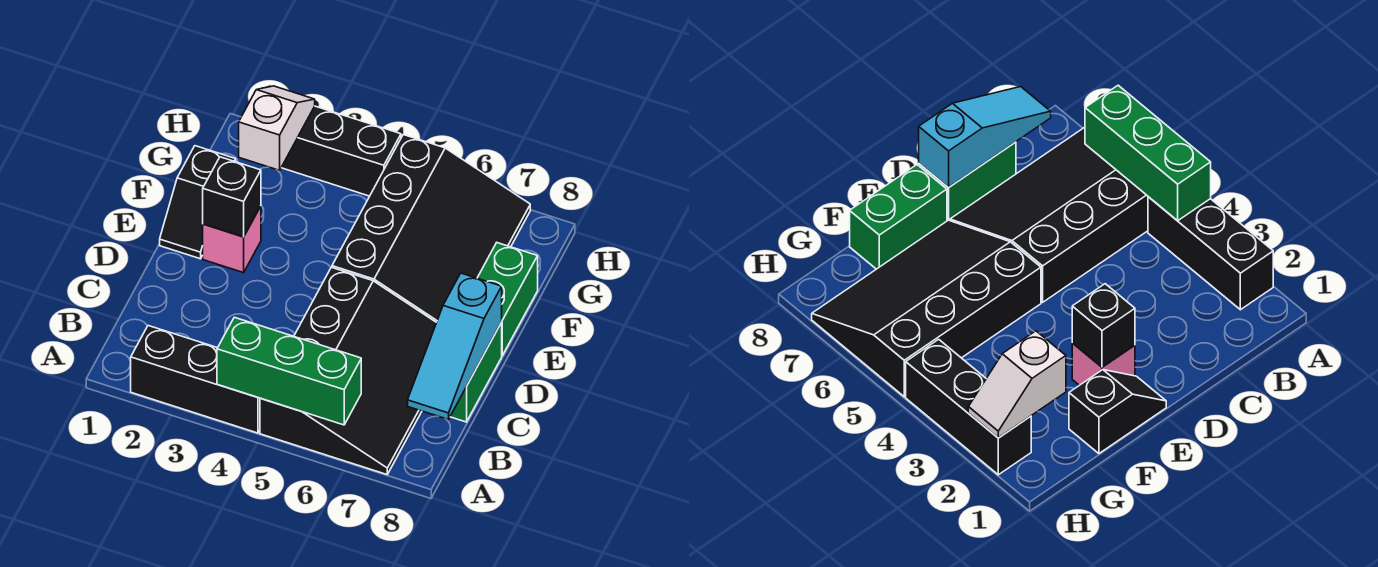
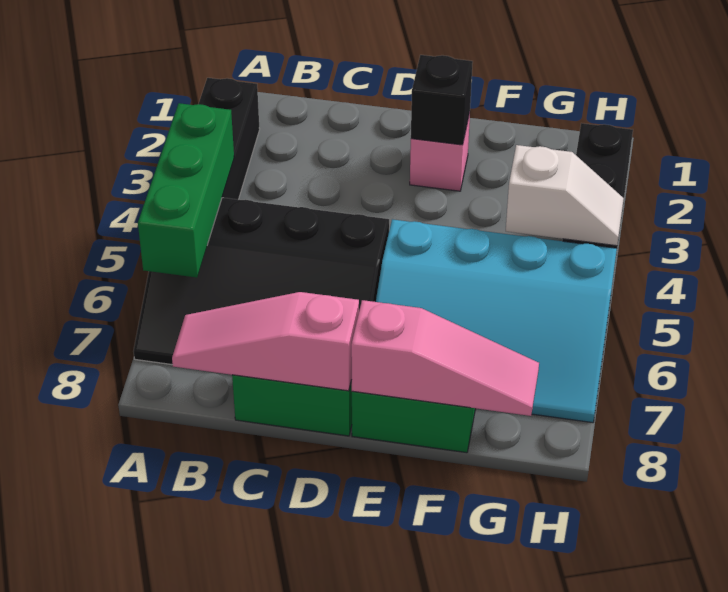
cyan 1x3 slope [408,273,502,419] -> pink 1x3 slope [172,292,359,391]
black 1x2 slope [160,146,236,259] -> none
black 3x4 slope [332,135,530,322] -> cyan 3x4 slope [376,219,617,423]
none -> pink 1x3 slope [351,300,539,416]
white 1x2 slope [239,86,315,170] -> white 1x2 slope moved to [506,145,624,246]

